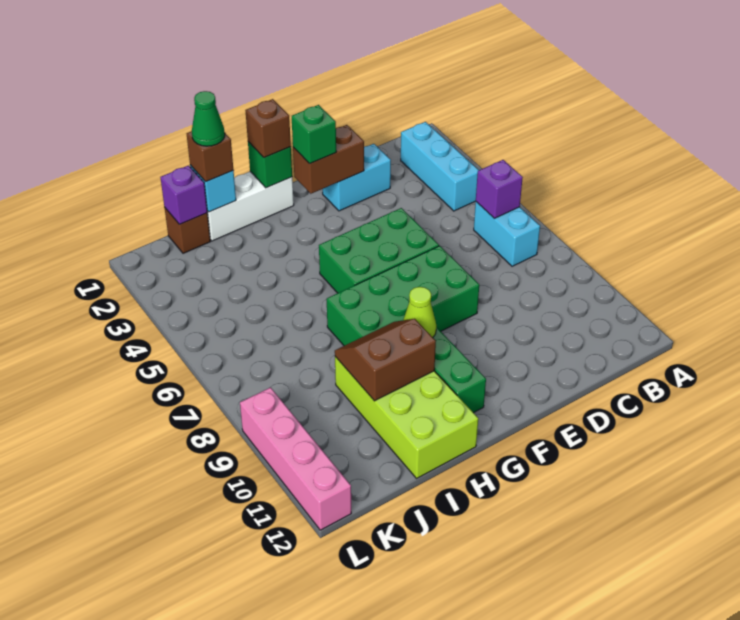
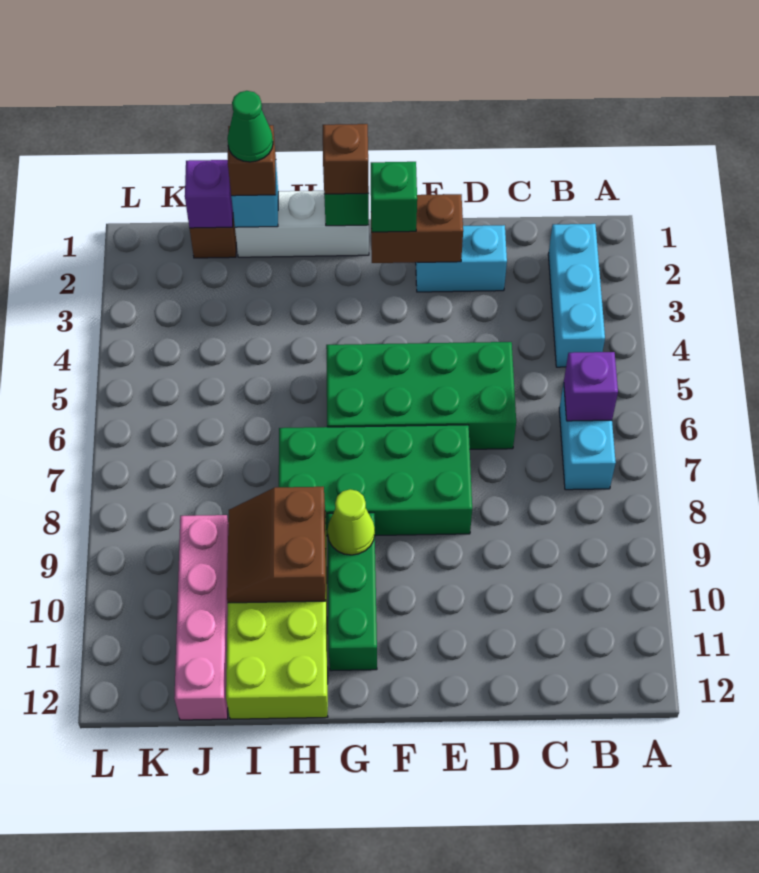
green 2x3 brick [319,208,439,293] -> green 2x4 brick [326,342,516,449]
brown 2x2 slope [335,319,436,401] -> brown 2x2 slope turned to [227,487,326,603]
pink 1x4 brick [240,388,351,530] -> pink 1x4 brick moved to [174,515,228,720]

